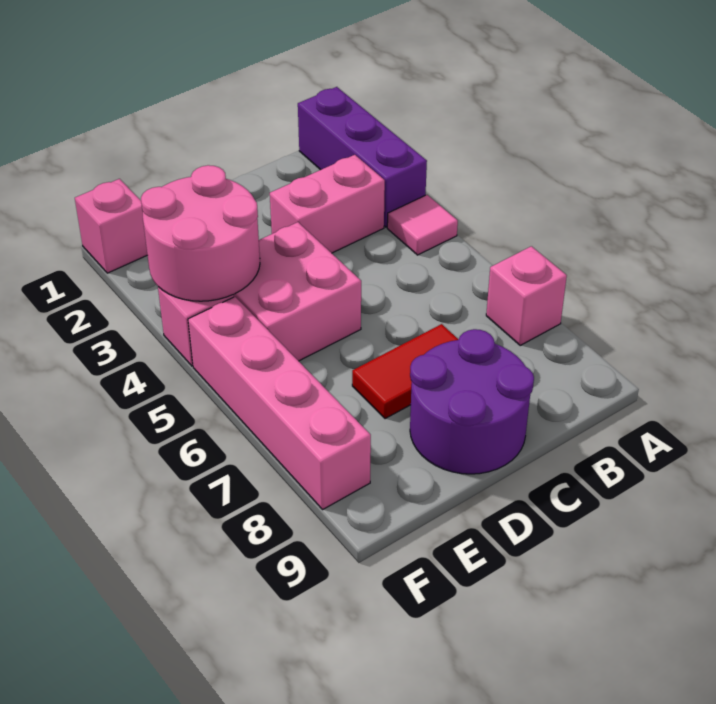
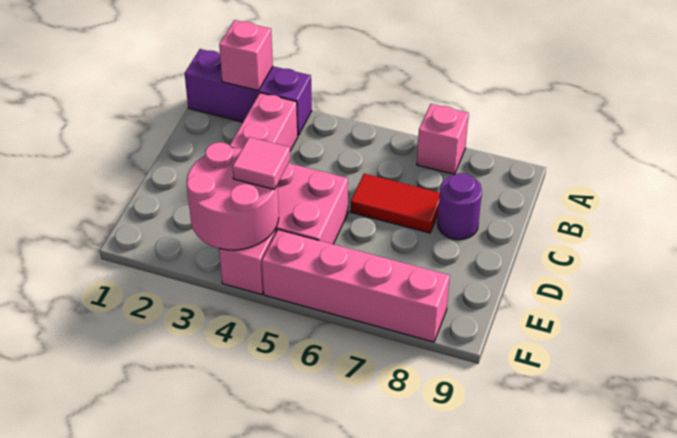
pink 1x1 tile [387,195,458,255] -> pink 1x1 tile moved to [232,137,290,189]
red 1x2 tile [352,324,459,419] -> red 1x2 tile turned to [350,174,440,233]
purple 2x2 round brick [410,329,534,474] -> purple 1x1 round brick [437,173,482,240]
pink 1x1 brick [75,179,147,273] -> pink 1x1 brick moved to [219,20,273,90]

